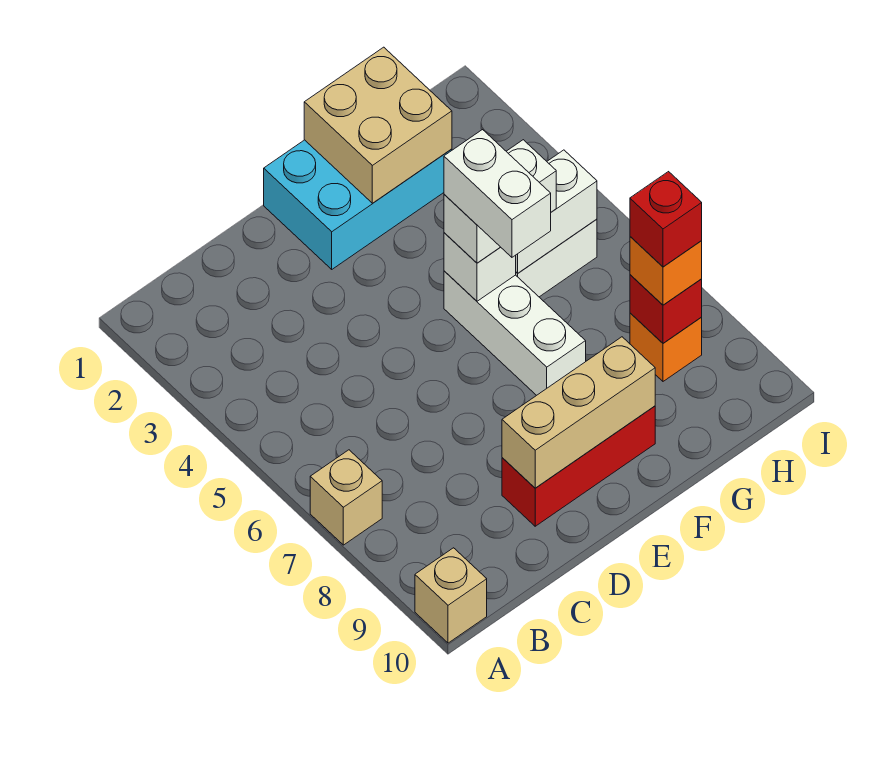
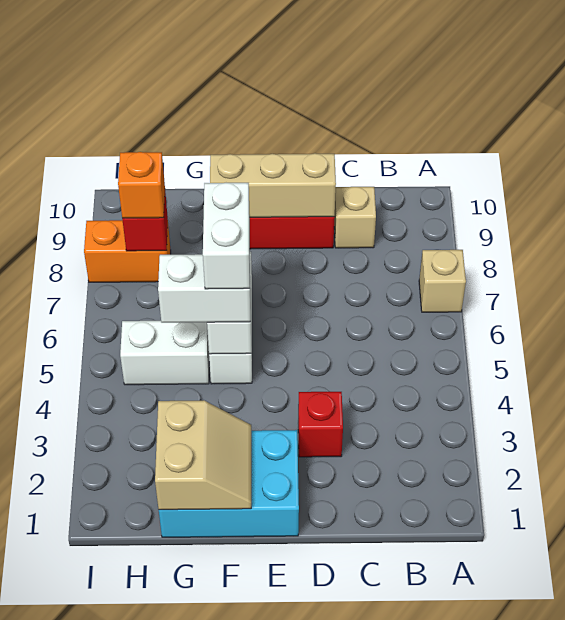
tan 1x1 brick [415,548,487,643] -> tan 1x1 brick moved to [334,187,376,248]
tan 2x2 brick [304,47,452,203] -> tan 2x2 slope [155,400,251,510]
white 1x2 brick [516,150,597,273] -> none
orange 1x1 brick [630,313,702,381] -> orange 1x2 brick [84,220,171,282]
red 1x1 brick [630,172,702,267] -> red 1x1 brick moved to [298,392,343,457]

